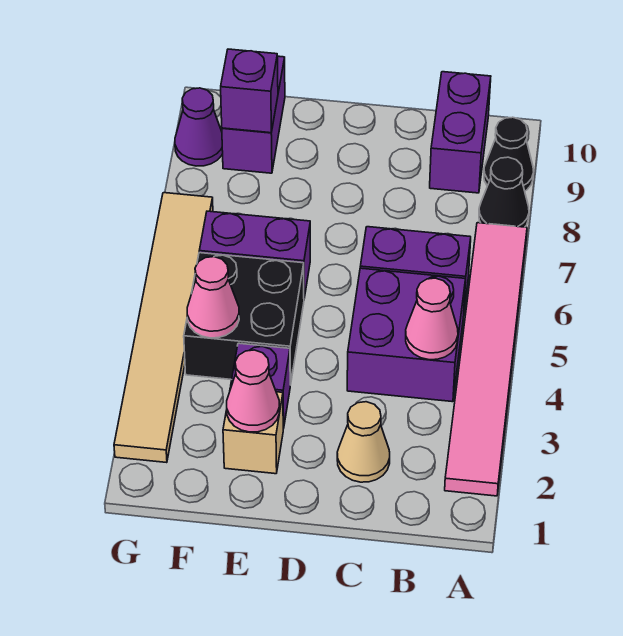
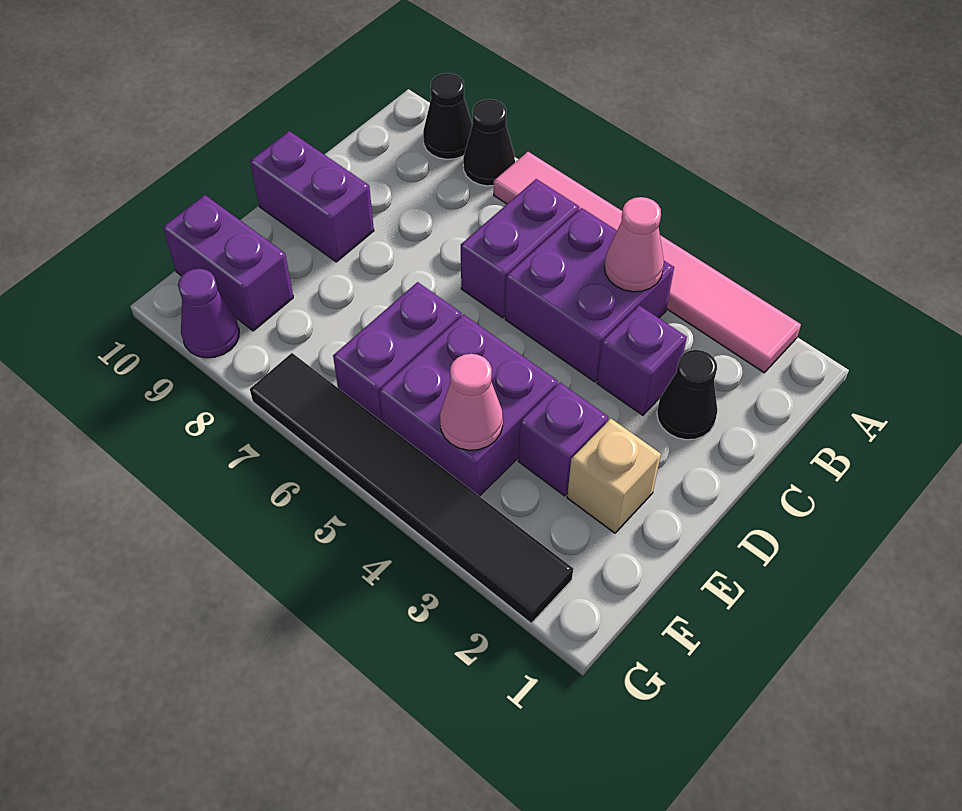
purple 1x2 brick [430,72,491,193] -> purple 1x2 brick moved to [250,131,374,262]
tan 1x1 cone [337,402,390,482] -> black 1x1 cone [657,350,717,440]
pink 1x1 cone [227,350,280,432] -> none
black 2x2 brick [184,253,304,385] -> purple 2x2 brick [379,315,558,496]
purple 1x1 brick [221,49,278,133] -> purple 1x1 brick moved to [597,305,687,415]
tan 1x6 tile [114,193,213,463] -> black 1x6 tile [250,353,573,623]

